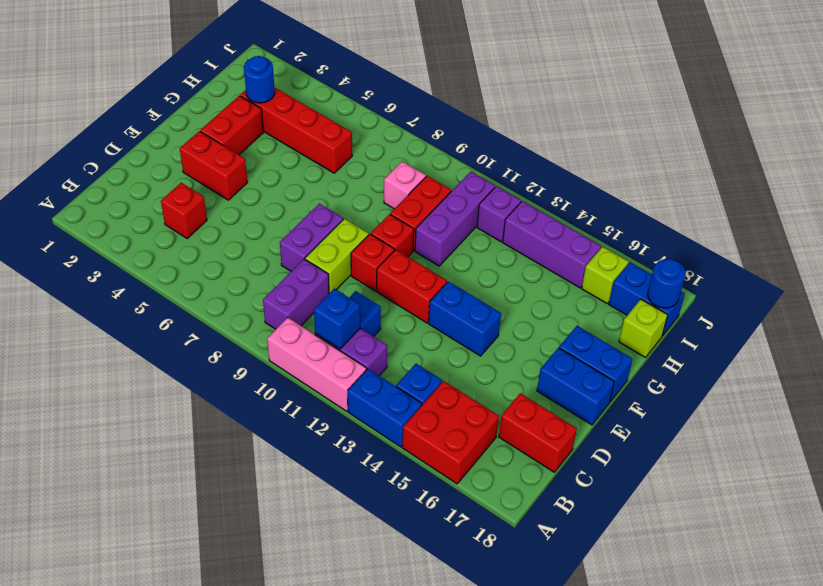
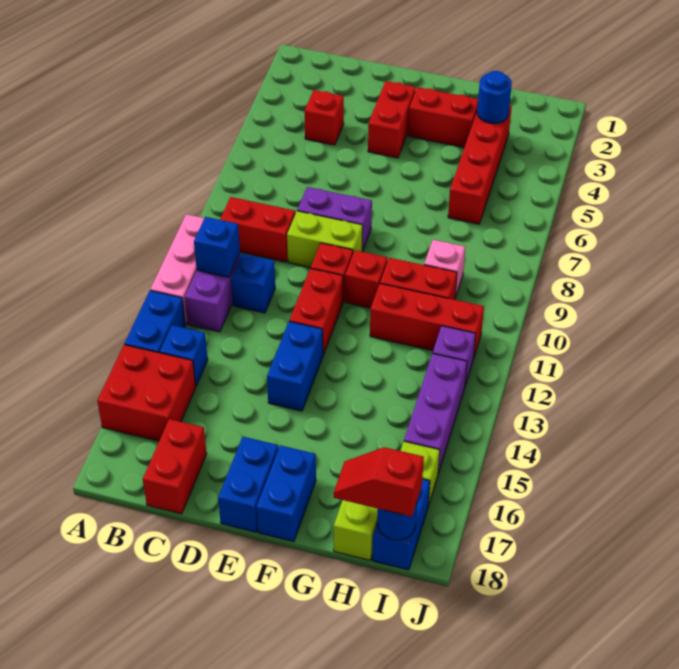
purple 1x2 brick [263,259,329,329] -> red 1x2 brick [220,197,295,262]
purple 1x3 brick [415,172,495,266] -> red 1x3 brick [370,284,484,359]
none -> red 1x2 slope [334,447,424,517]

